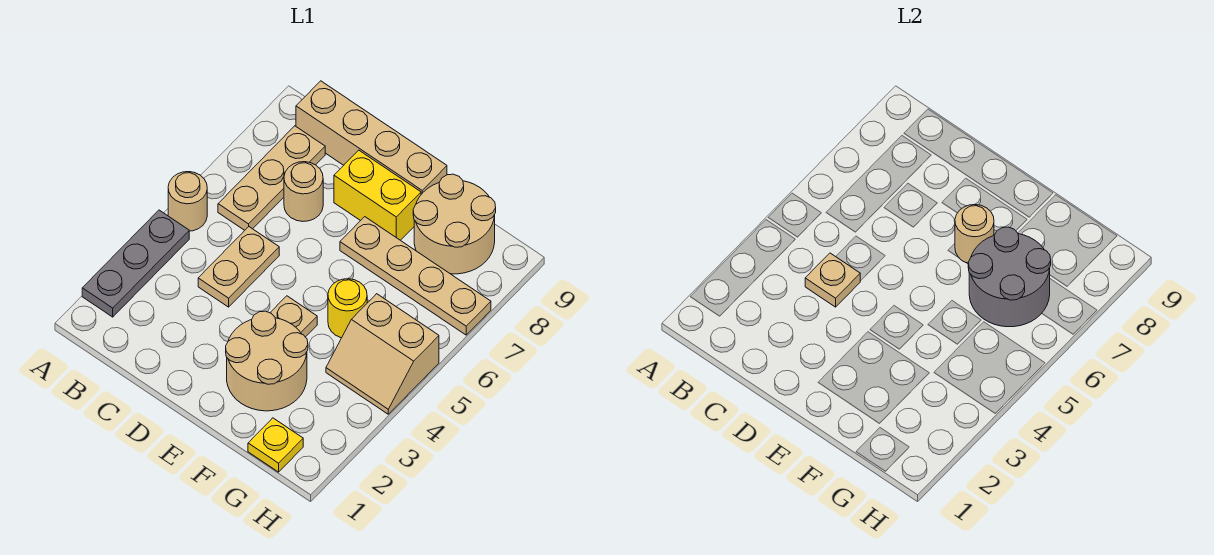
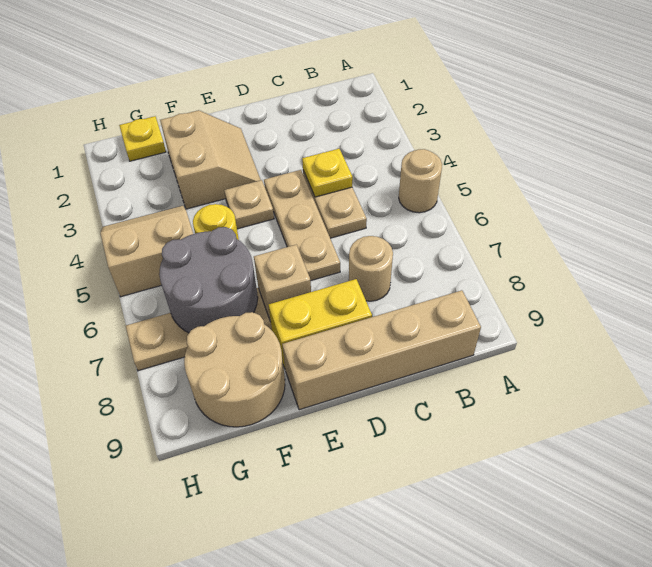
grey 1x3 plate [82,210,189,317] -> none
tan 1x3 plate [218,126,325,230] -> tan 1x3 plate moved to [264,170,340,280]
tan 1x1 plate [805,253,860,307] -> yellow 1x1 plate [302,149,353,197]
tan 2x2 round brick [226,311,308,411] -> tan 2x2 slope [160,110,261,209]
tan 1x1 round brick [955,205,994,263] -> tan 1x1 brick [254,245,311,322]

